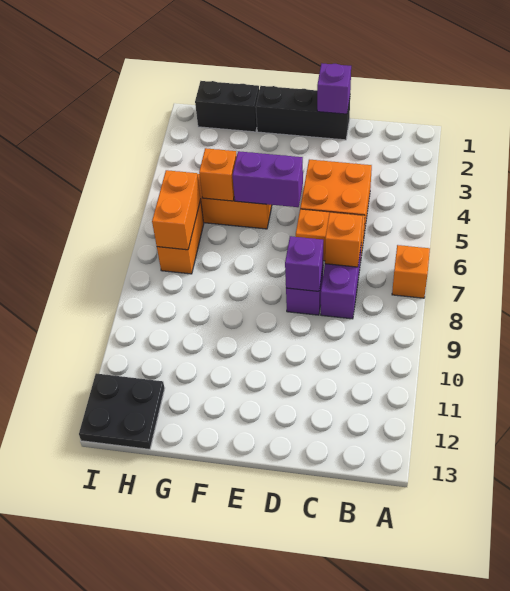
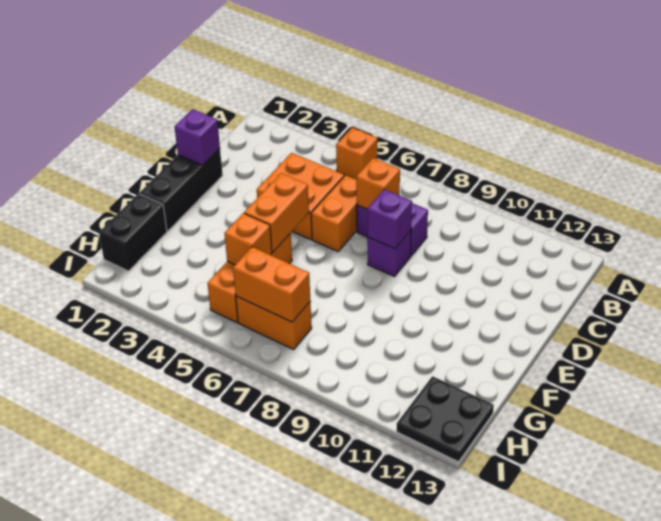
orange 1x1 brick [392,245,430,298] -> orange 1x1 brick moved to [336,128,378,179]
purple 1x2 brick [233,151,303,207] -> orange 1x2 brick [244,173,309,252]

